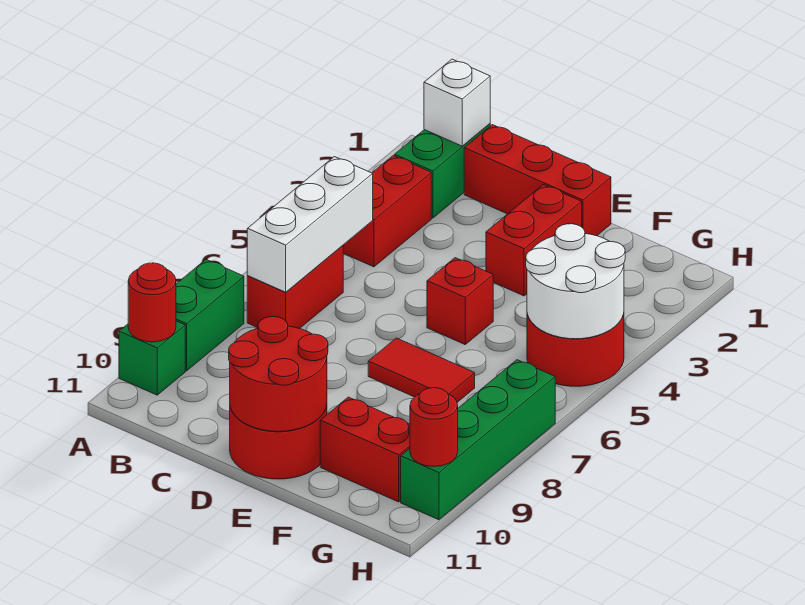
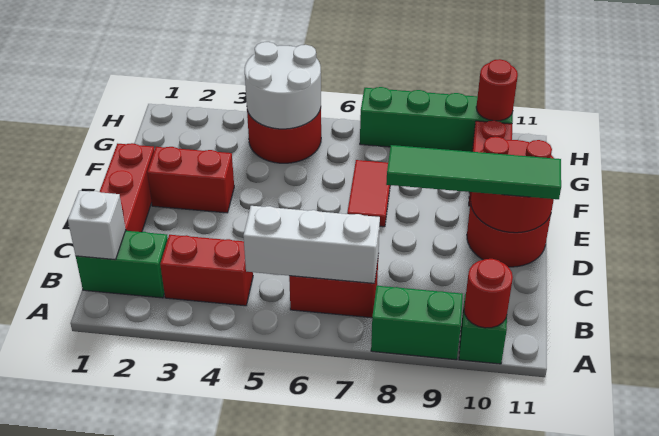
none -> green 1x4 tile [386,145,561,199]
red 1x1 brick [427,258,493,344] -> none

